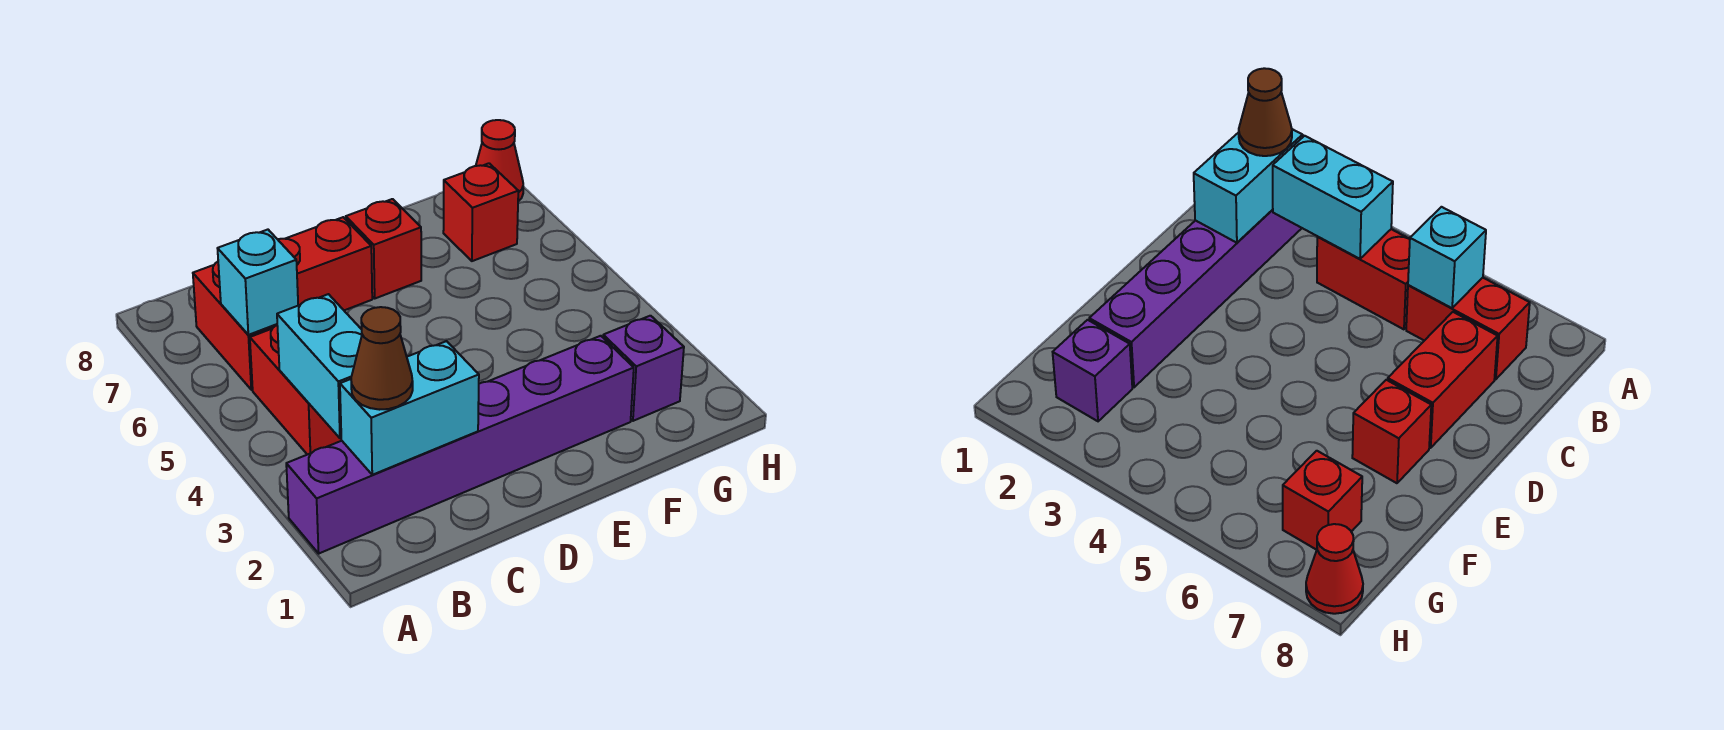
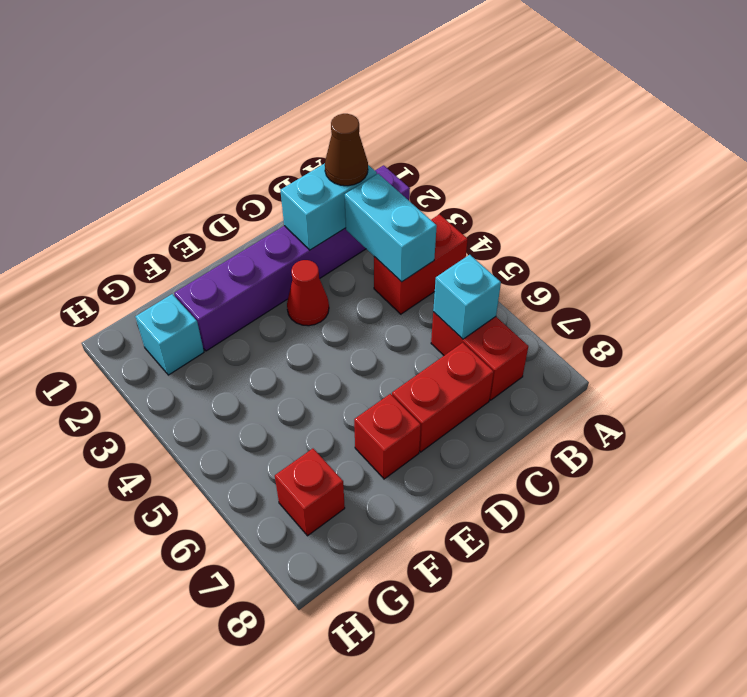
red 1x2 brick [250,325,342,455] -> red 1x2 brick turned to [374,214,468,314]
purple 1x1 brick [603,316,684,421] -> cyan 1x1 brick [135,294,204,375]
red 1x1 cone [476,120,523,201] -> red 1x1 cone moved to [287,260,329,326]

